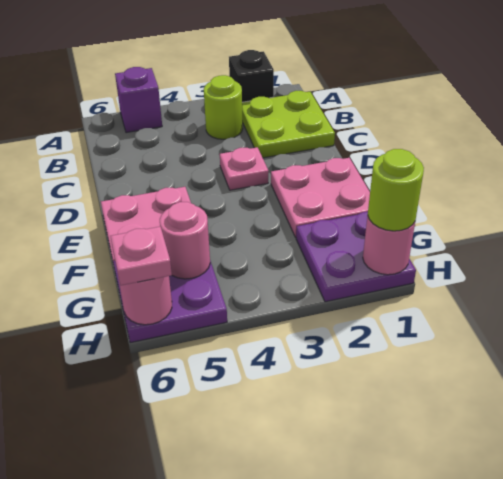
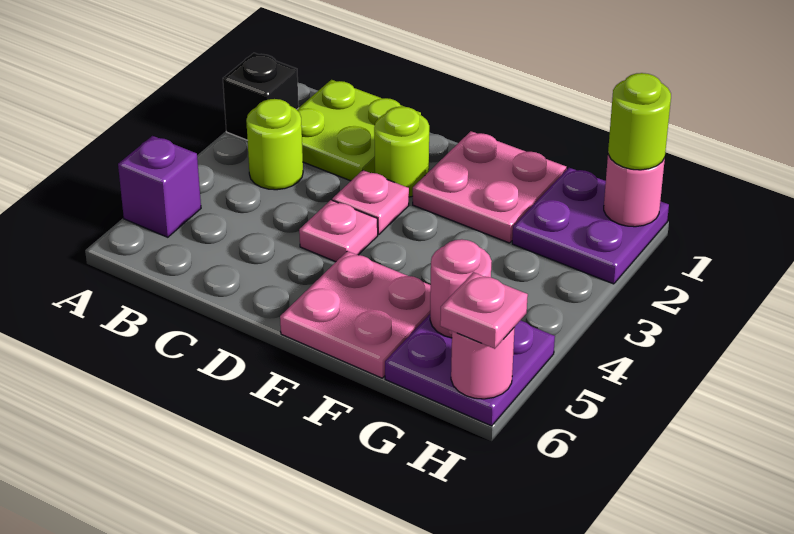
none -> lime 1x1 round brick [374,107,429,197]
none -> pink 1x1 plate [299,200,378,262]

